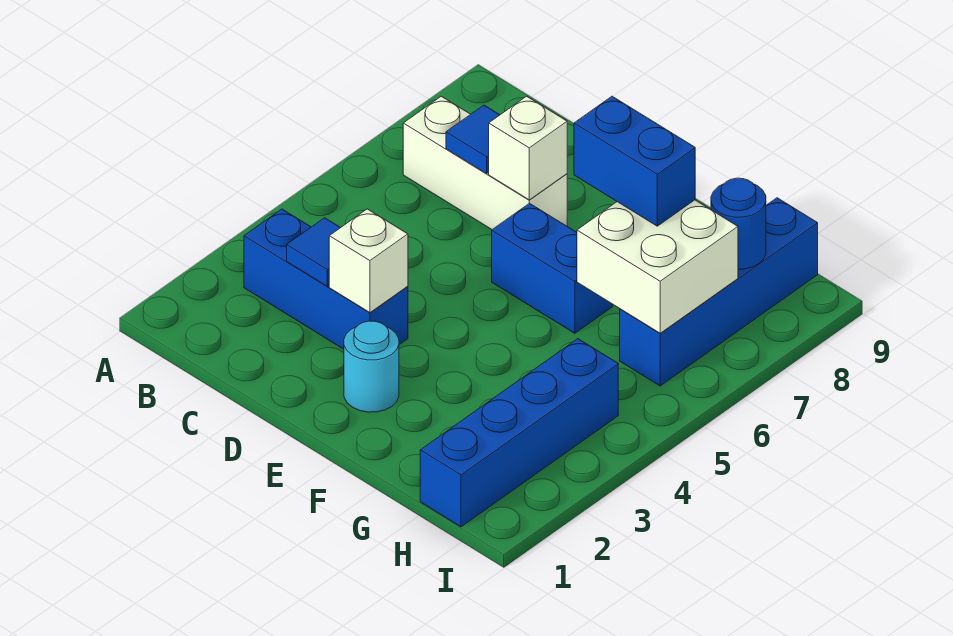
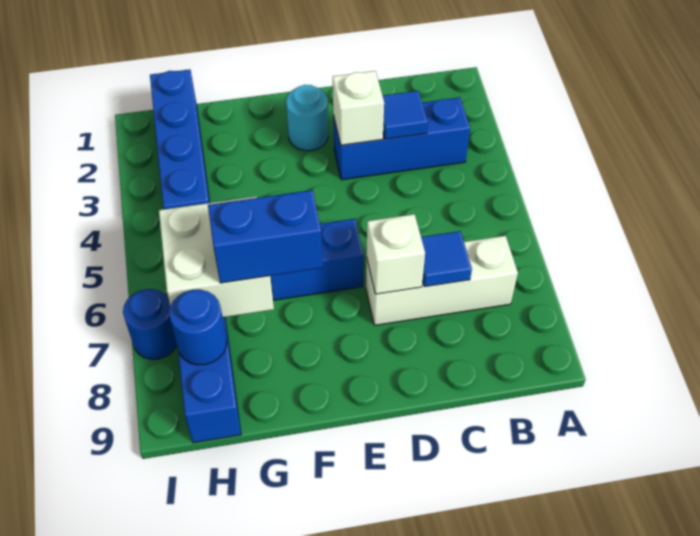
none -> blue 1x1 round brick [123,289,177,359]

